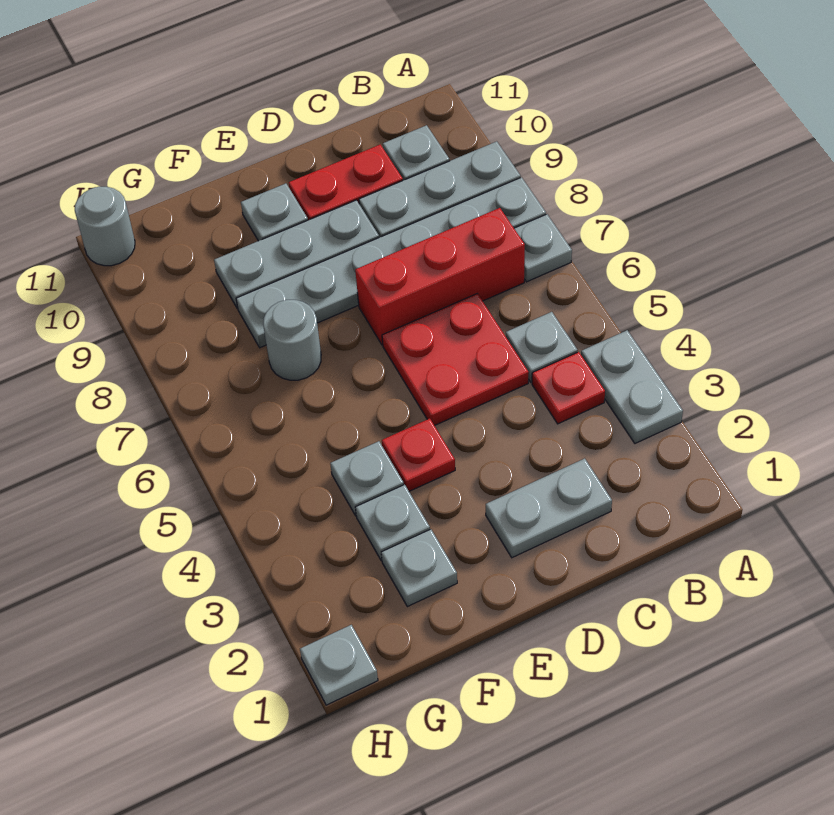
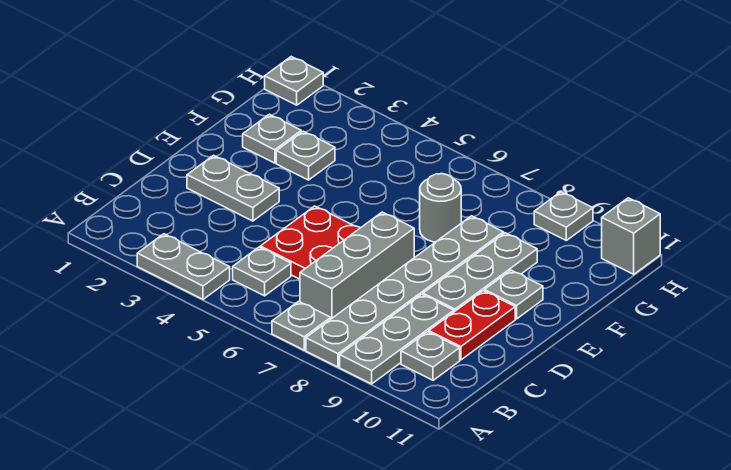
red 1x1 plate [532,352,605,424] -> none
red 1x3 brick [355,208,525,345] -> grey 1x3 brick [300,212,414,319]
grey 1x2 plate [486,458,612,558] -> grey 1x2 plate turned to [187,155,279,221]
red 1x1 plate [382,419,455,491] -> none
grey 1x1 plate [330,441,404,516] -> grey 1x1 plate moved to [534,192,593,240]
grey 1x1 round brick [75,187,135,266] -> grey 1x1 brick [602,198,660,274]

